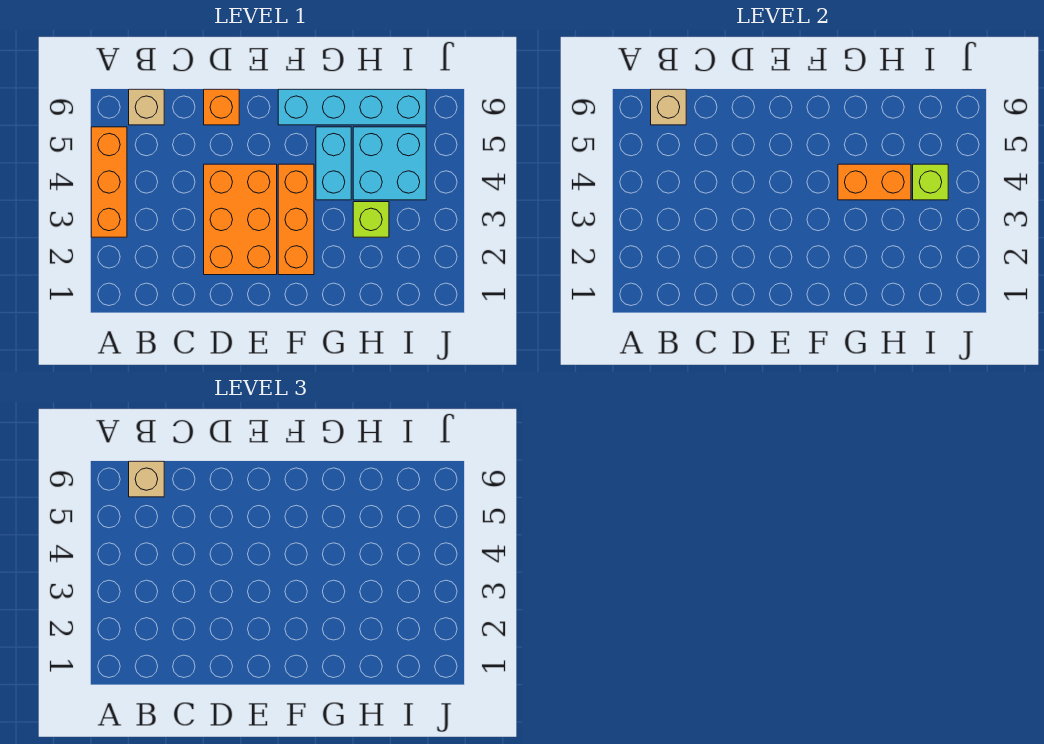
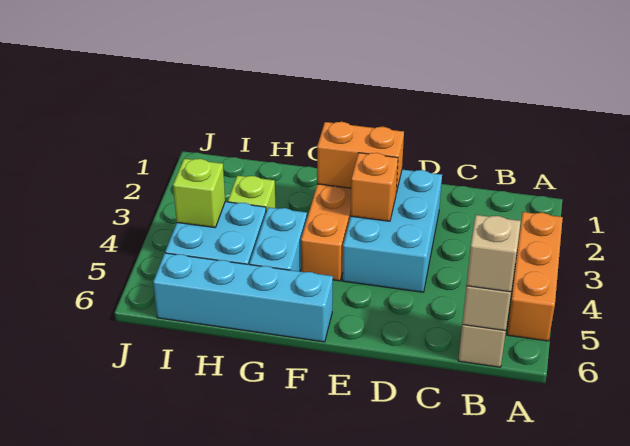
orange 2x3 brick [204,164,277,275] -> cyan 2x3 brick [342,170,442,292]
orange 1x1 brick [204,89,239,125] -> orange 1x1 brick moved to [350,153,398,221]
orange 1x2 brick [838,164,911,200] -> orange 1x2 brick moved to [317,122,404,193]

